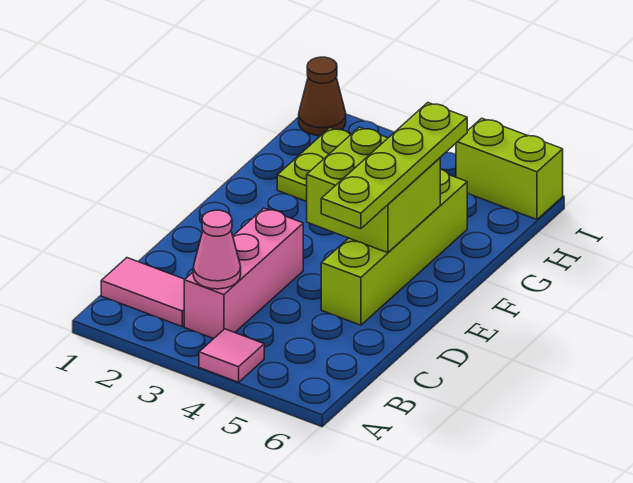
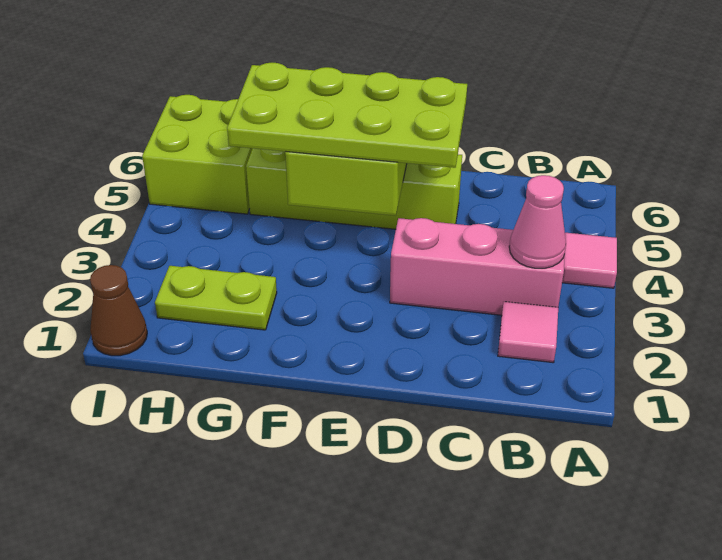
pink 1x2 tile [101,258,185,326] -> pink 1x1 tile [498,302,558,363]
lime 1x4 plate [321,103,467,229] -> lime 2x4 plate [227,63,467,168]
lime 1x2 brick [456,118,563,220] -> lime 2x2 brick [142,95,252,214]

